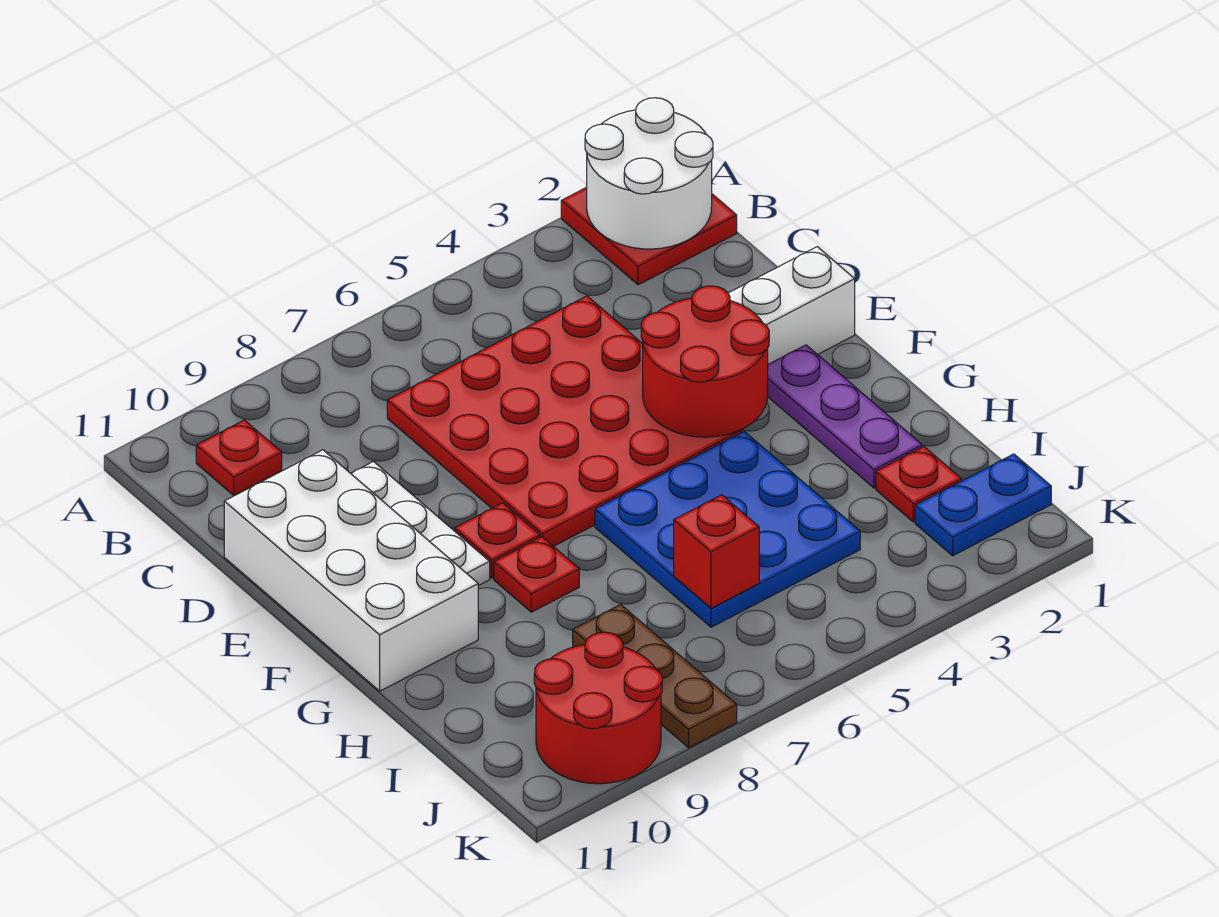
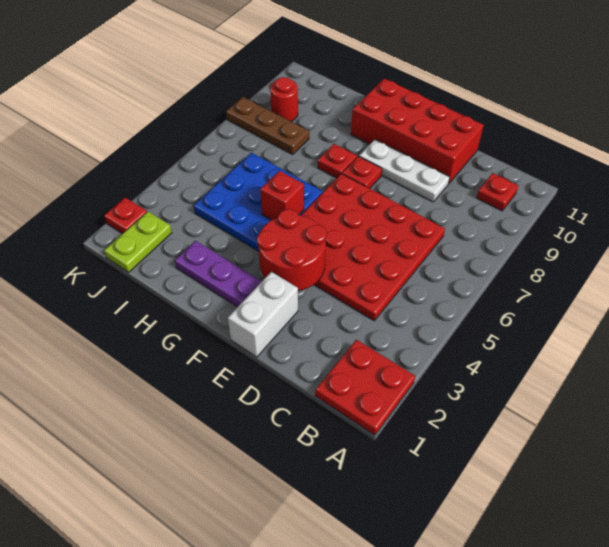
white 2x2 round brick [585,98,713,249] -> none
white 2x4 brick [224,450,478,691] -> red 2x4 brick [351,79,484,184]
red 1x1 plate [876,447,961,522] -> red 1x1 plate moved to [104,197,147,234]
red 1x1 brick [674,495,759,608] -> red 1x1 brick moved to [260,171,304,220]
blue 1x2 plate [915,454,1051,556] -> lime 1x2 plate [104,212,172,272]
red 2x2 round brick [534,632,662,784] -> red 1x1 round brick [270,77,298,121]

